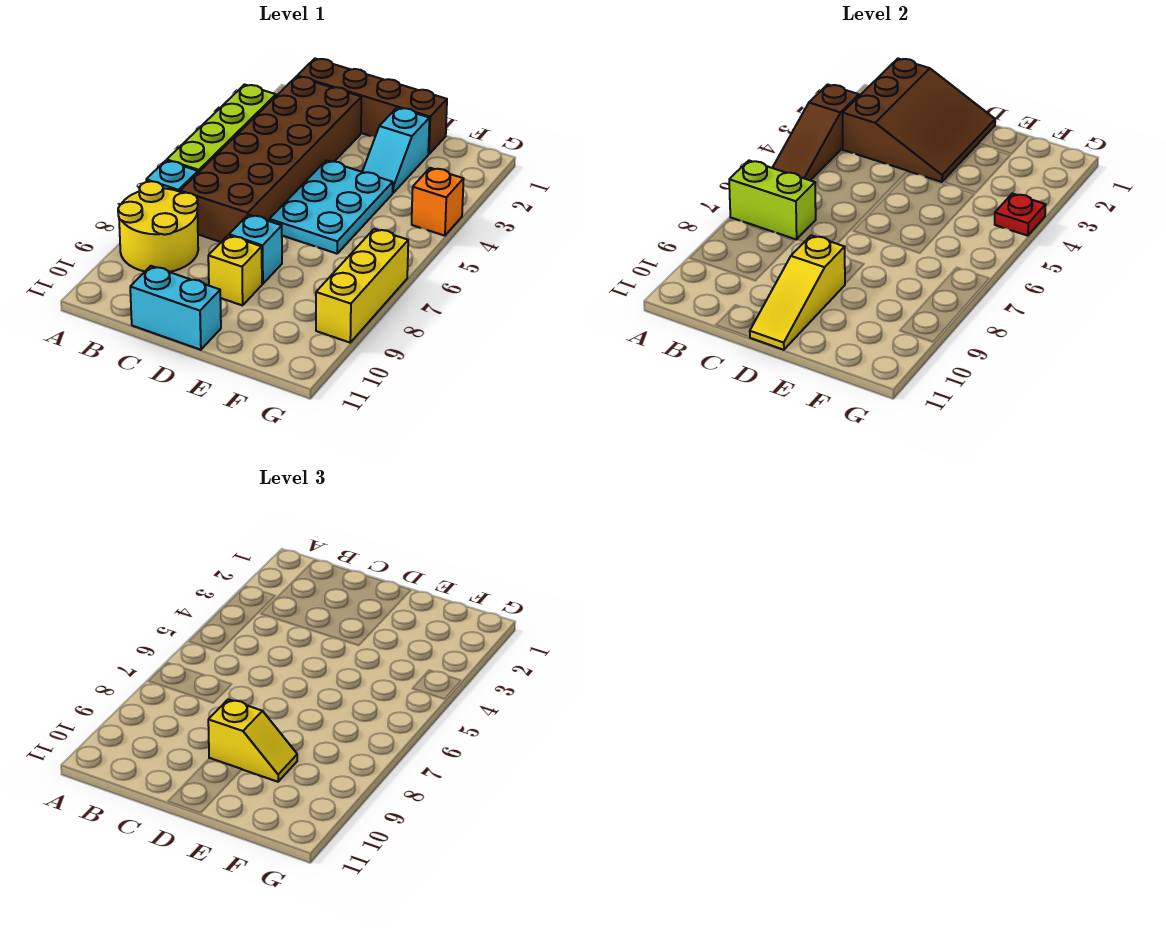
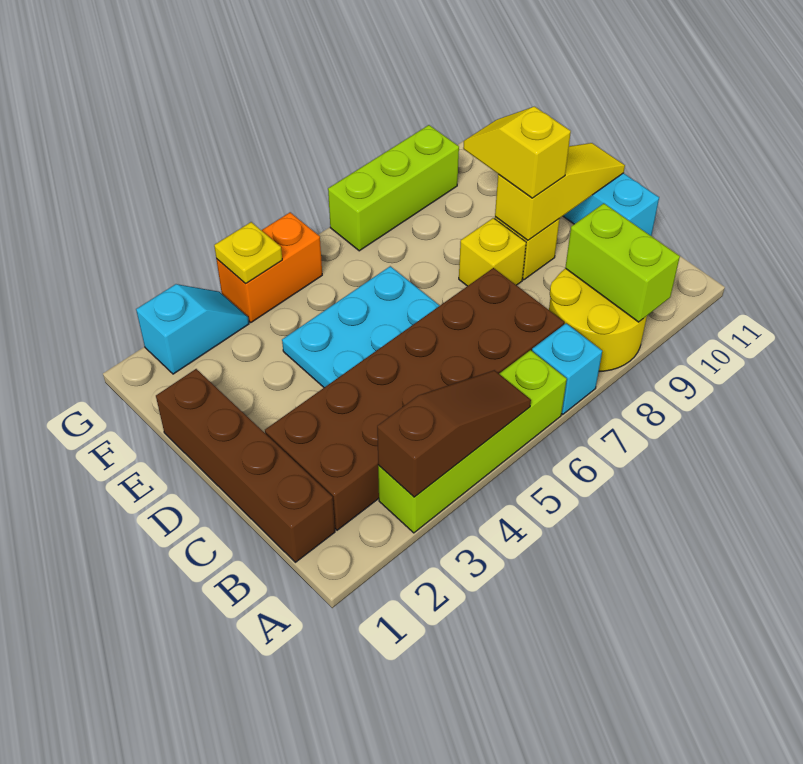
lime 1x2 brick [729,161,816,240] -> lime 1x2 brick moved to [565,203,680,322]
brown 3x3 slope [843,59,995,182] -> none
cyan 1x1 brick [229,215,282,284] -> yellow 1x1 brick [459,218,526,286]
cyan 1x2 slope [362,108,429,193] -> cyan 1x2 slope moved to [136,284,249,374]
orange 1x1 brick [412,168,464,236] -> orange 1x2 brick [216,212,322,322]
red 1x1 plate [995,193,1046,236] -> yellow 1x1 plate [214,222,282,284]
yellow 1x3 brick [316,229,408,343] -> lime 1x3 brick [328,125,459,251]

